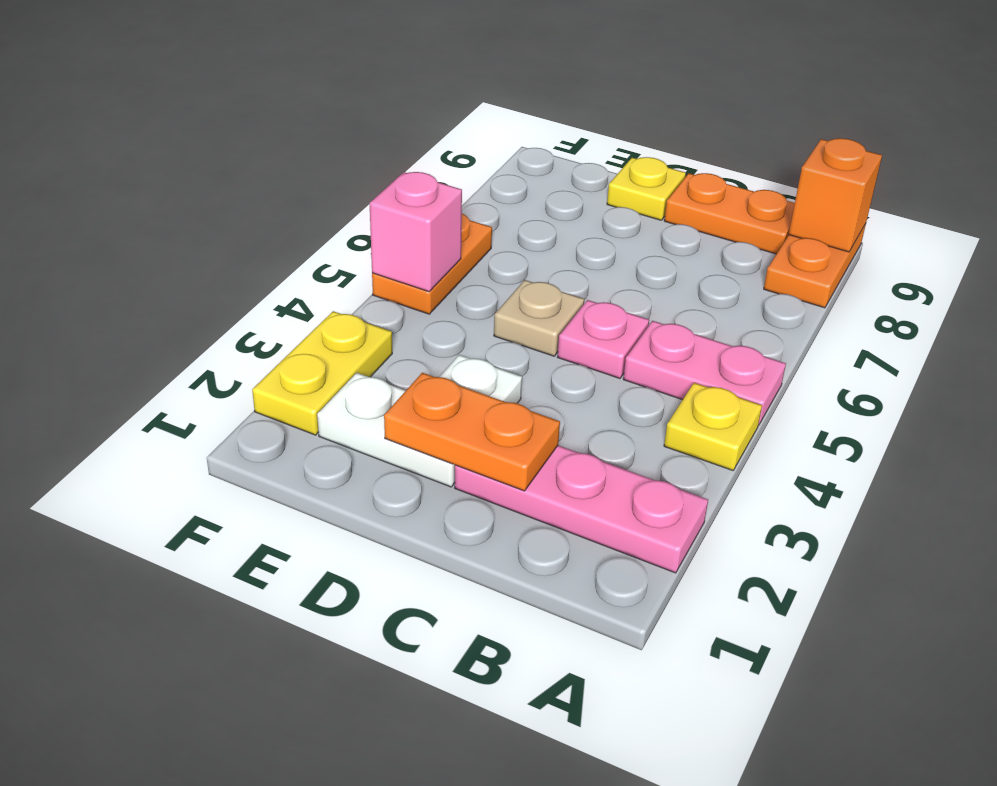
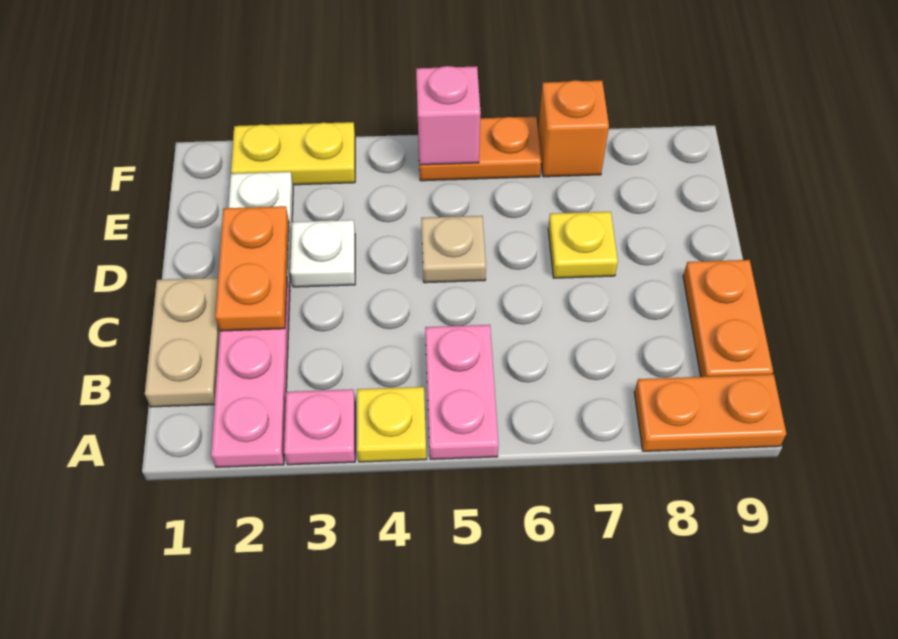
orange 1x1 brick [789,138,882,252] -> orange 1x1 brick moved to [538,80,609,177]
none -> tan 1x2 plate [145,278,220,407]
pink 1x1 plate [558,300,649,378] -> pink 1x1 plate moved to [284,389,355,465]
yellow 1x1 plate [607,157,686,220] -> yellow 1x1 plate moved to [548,212,618,278]

